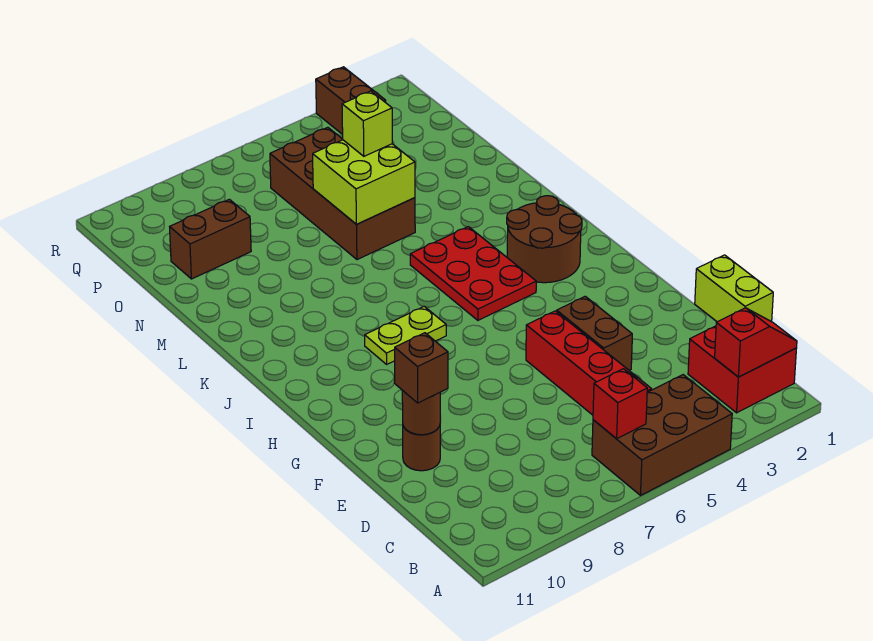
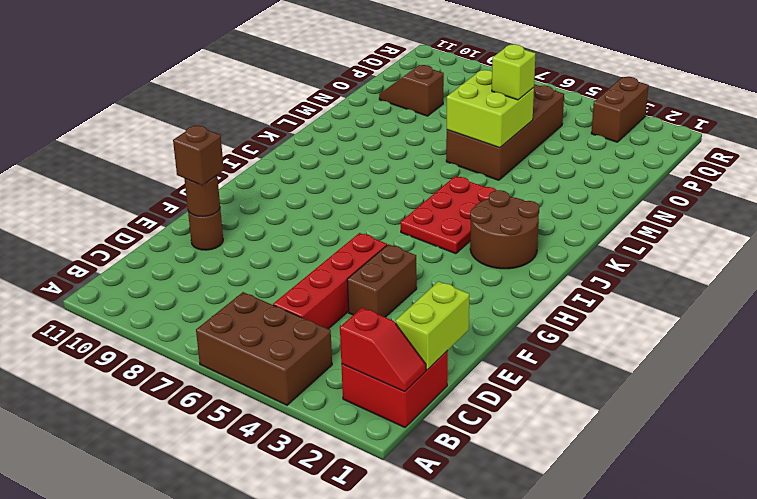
red 1x1 brick [593,369,647,439] -> none
lime 1x2 plate [365,306,446,364] -> none
brown 1x2 brick [170,199,251,279] -> brown 1x2 slope [379,65,444,116]

